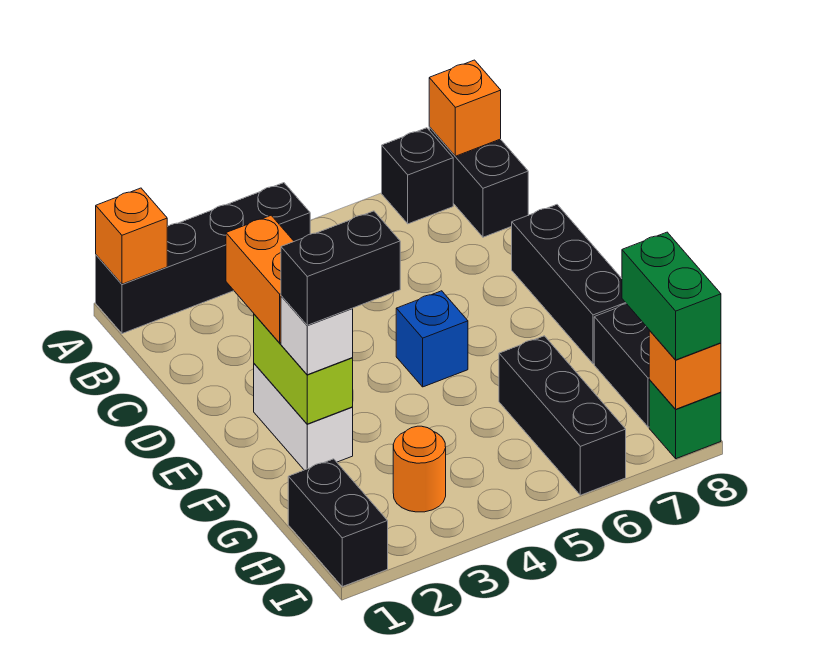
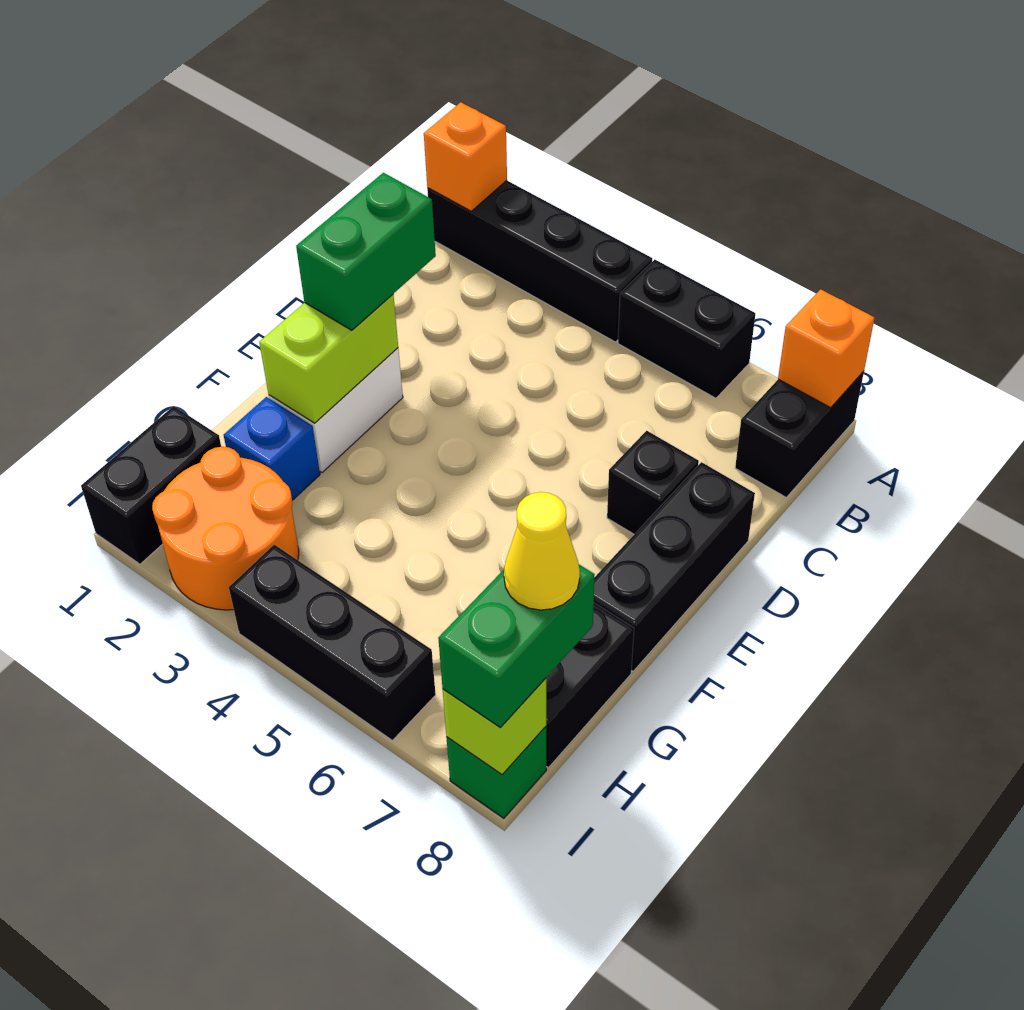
black 1x1 brick [382,128,453,224] -> black 1x1 brick moved to [607,431,699,534]
orange 1x2 brick [226,215,294,343] -> green 1x2 brick [296,173,436,330]
blue 1x1 brick [396,291,468,387] -> blue 1x1 brick moved to [224,397,320,500]
white 1x1 brick [281,296,353,375] -> none
black 1x2 brick [281,211,400,325] -> black 1x2 brick moved to [618,260,755,398]
black 1x3 brick [499,336,626,495] -> black 1x3 brick turned to [229,545,436,740]
orange 1x1 round brick [393,426,446,512] -> orange 2x2 round brick [152,447,299,610]
none -> yellow 1x1 cone [504,492,580,610]
orange 1x1 brick [649,331,721,409] -> lime 1x1 brick [443,678,546,775]

